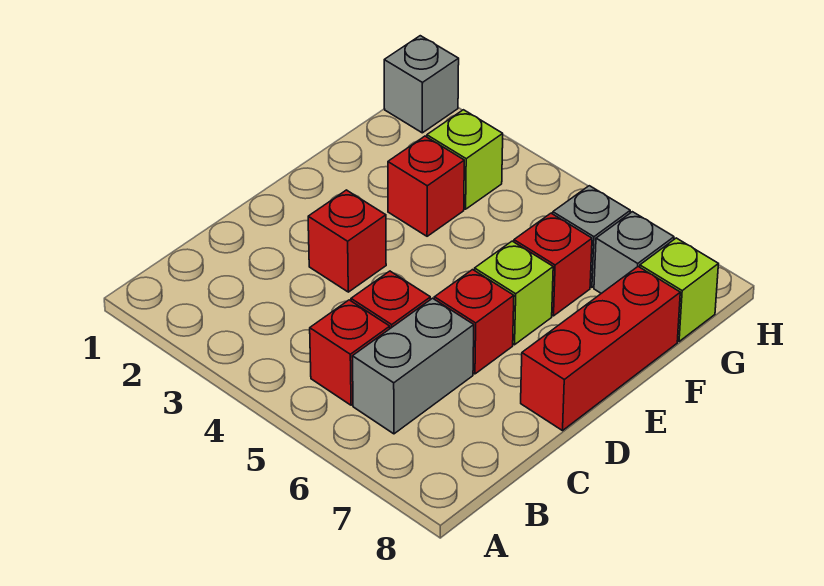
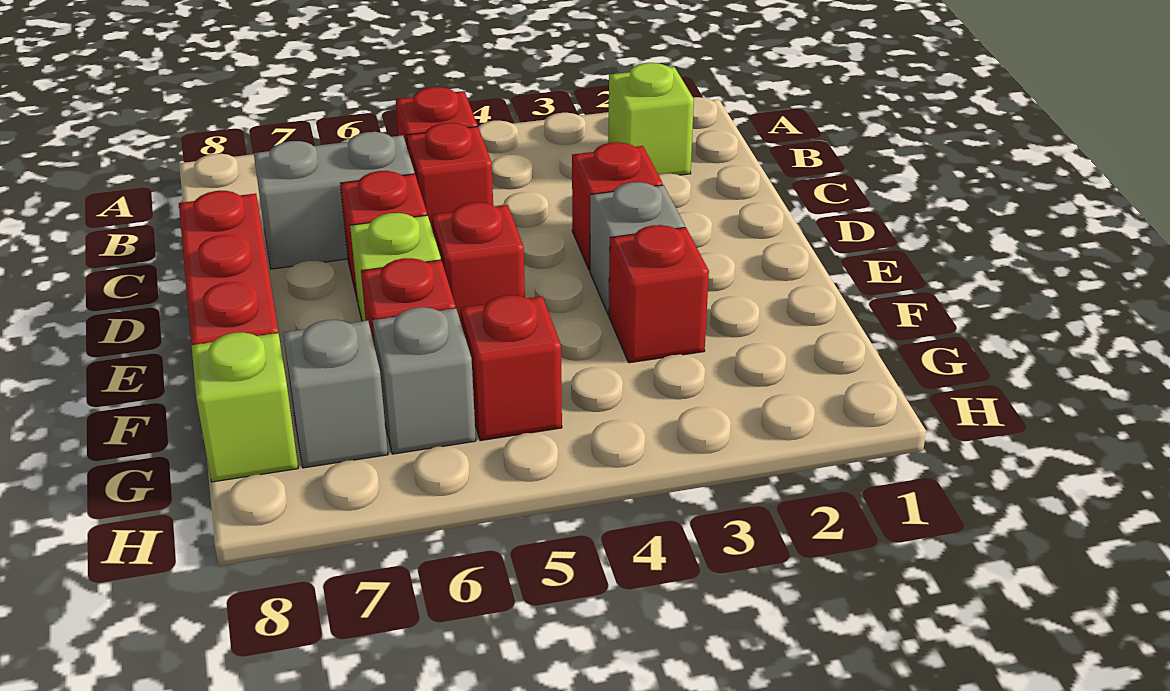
grey 1x2 brick [352,298,474,434] -> grey 1x2 brick turned to [254,132,415,269]
none -> red 1x1 brick [432,202,525,322]
lime 1x1 brick [427,110,503,209] -> lime 1x1 brick moved to [608,63,694,175]
none -> red 1x1 brick [461,295,562,441]
grey 1x1 brick [384,36,459,133] -> grey 1x1 brick moved to [590,182,685,315]

